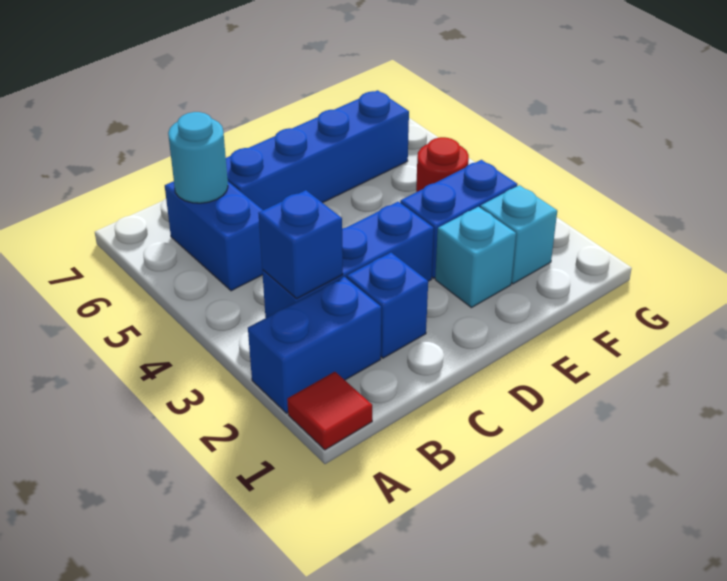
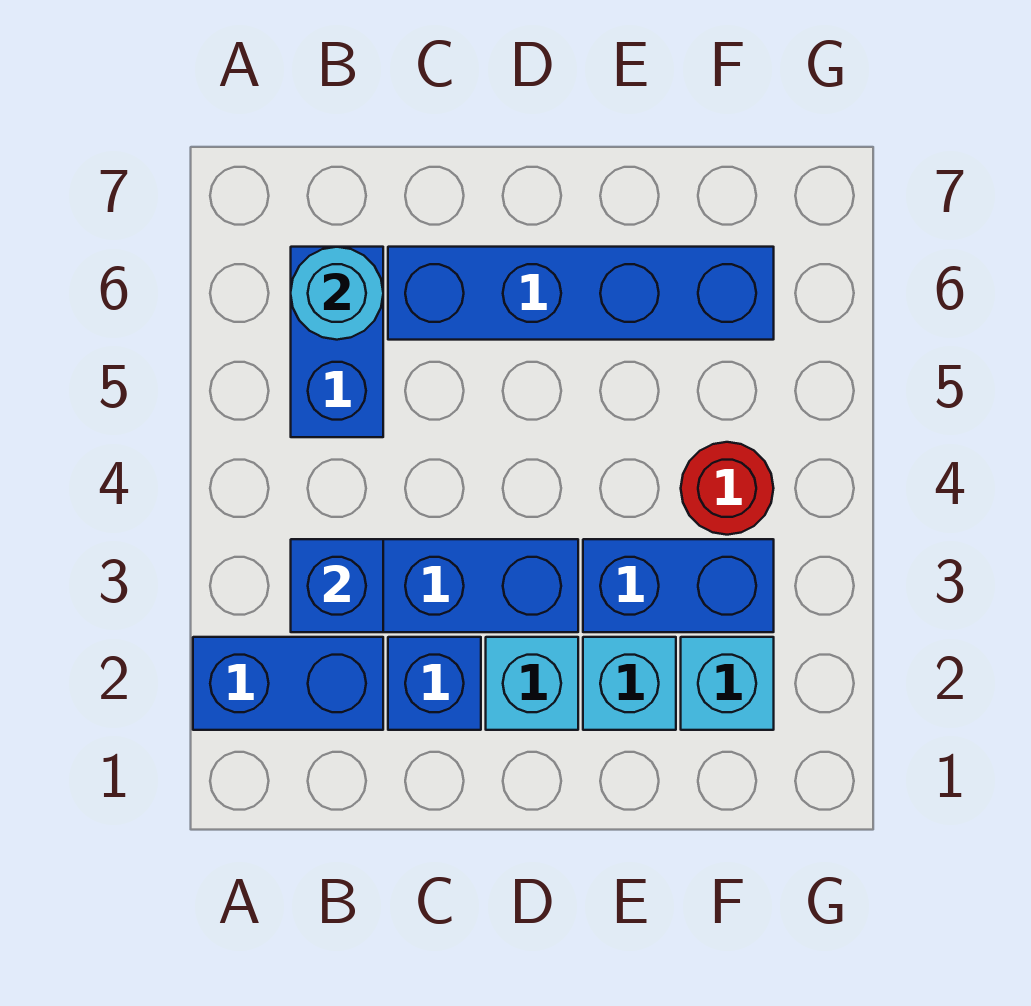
red 1x1 tile [287,372,372,450] -> none
none -> cyan 1x1 brick [486,637,578,730]

